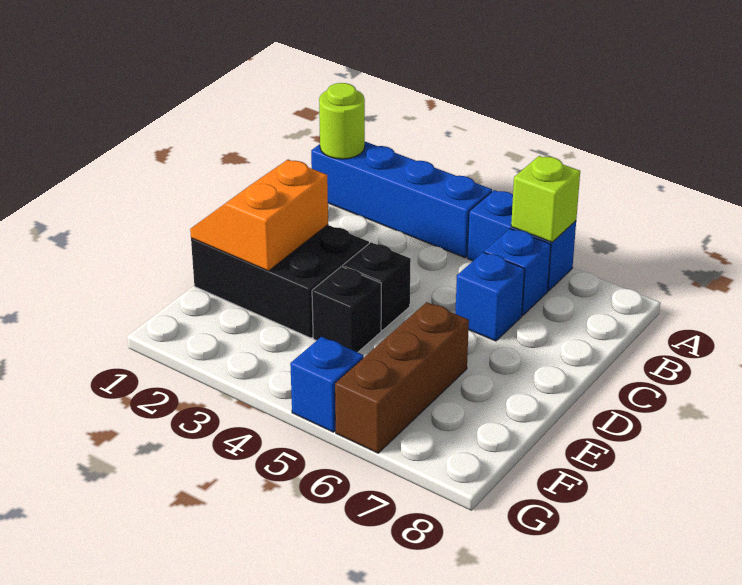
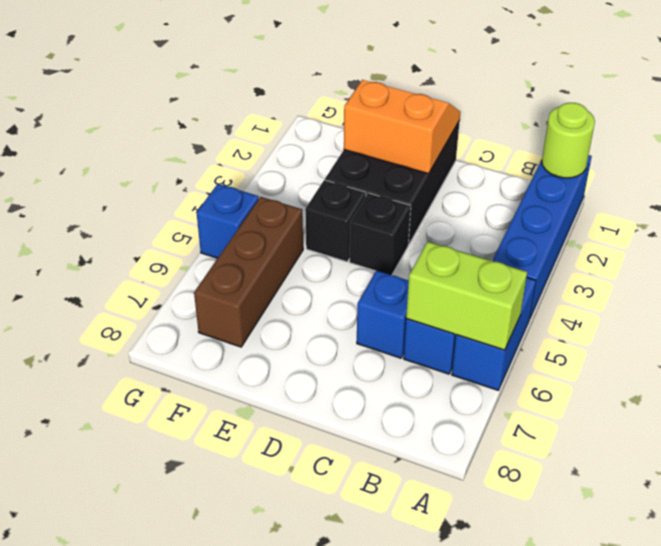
lime 1x1 brick [511,156,580,242] -> lime 1x2 brick [406,242,527,350]
brown 1x3 brick [335,302,469,453] -> brown 1x3 brick turned to [194,197,303,347]

